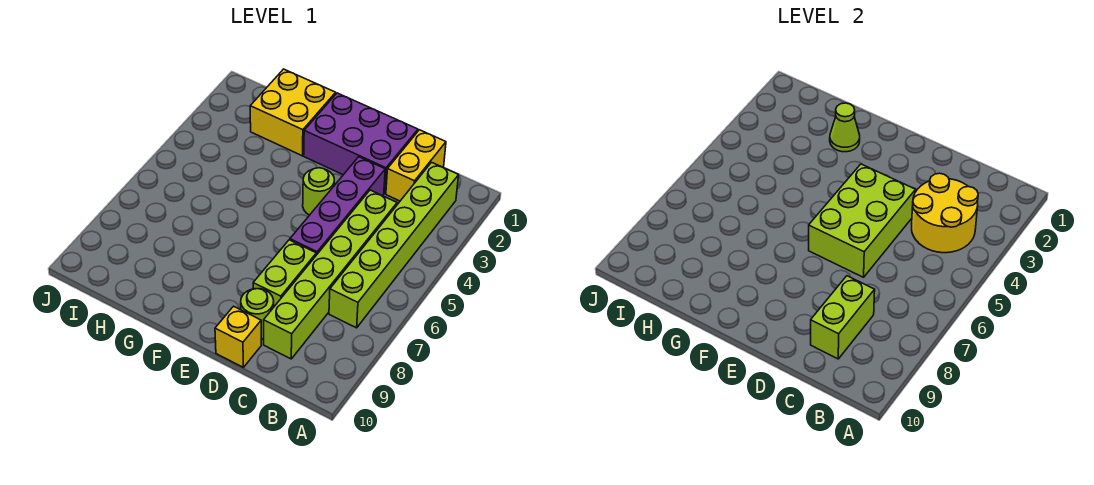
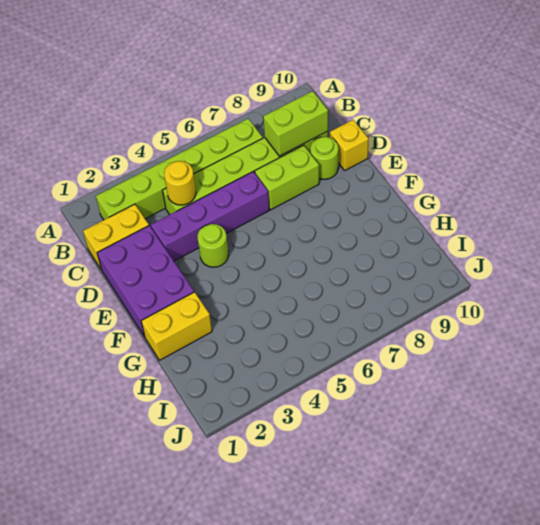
yellow 2x2 round brick [912,173,978,253] -> yellow 1x1 round brick [164,161,196,205]
lime 2x3 brick [809,164,916,277] -> none
yellow 2x2 brick [250,69,336,156] -> yellow 1x2 brick [141,292,212,360]
lime 1x1 cone [830,103,860,152] -> none

